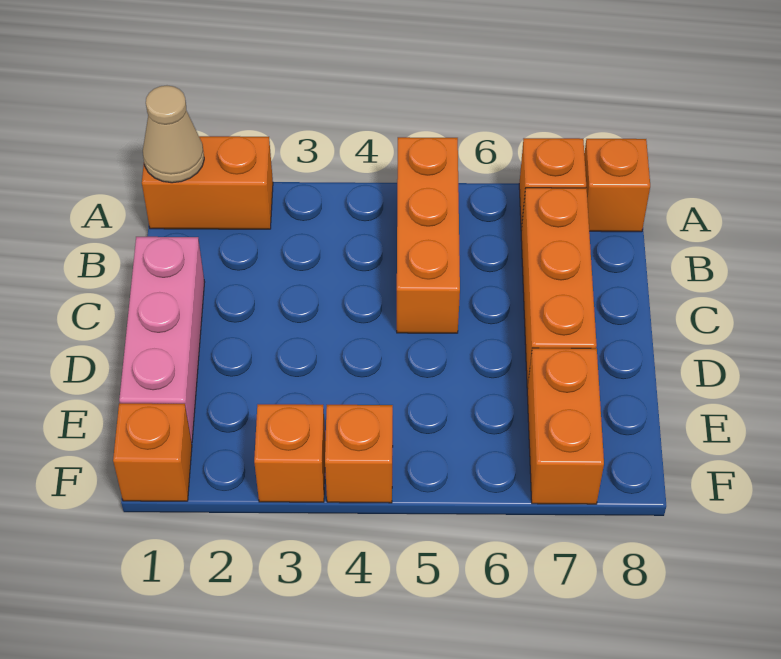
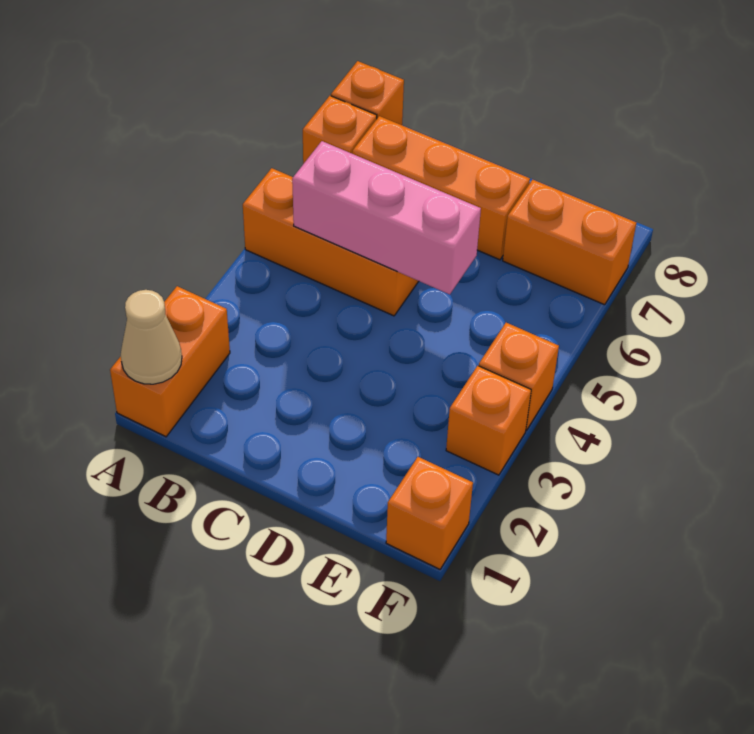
pink 1x3 brick [119,237,205,443] -> pink 1x3 brick moved to [292,141,481,294]

